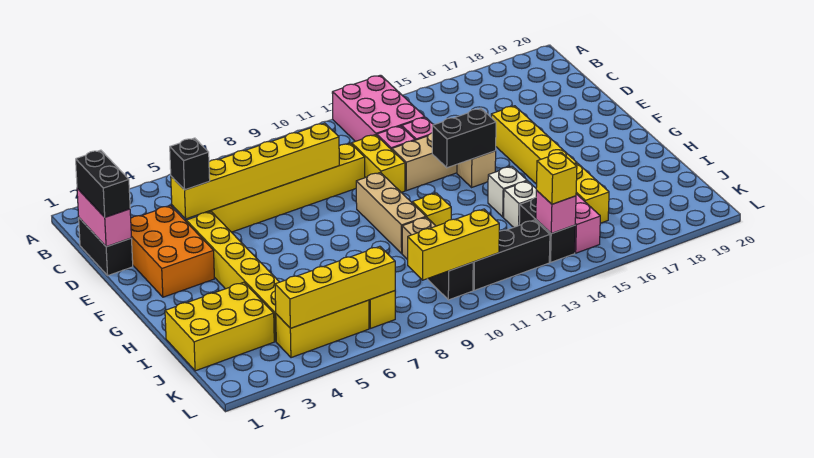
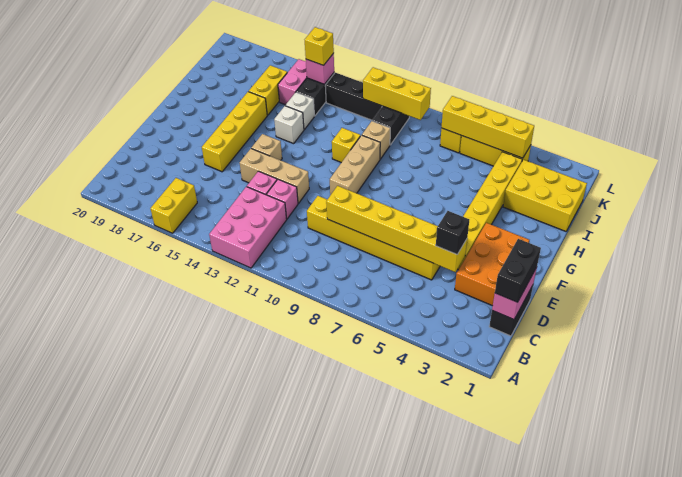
yellow 1x2 brick [352,135,405,192] -> yellow 1x2 brick moved to [150,178,197,233]
black 1x2 brick [432,109,496,168] -> none

